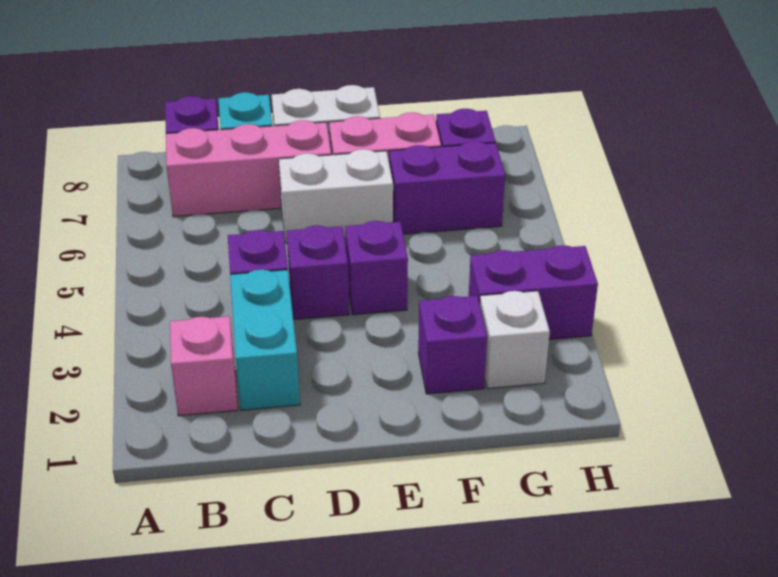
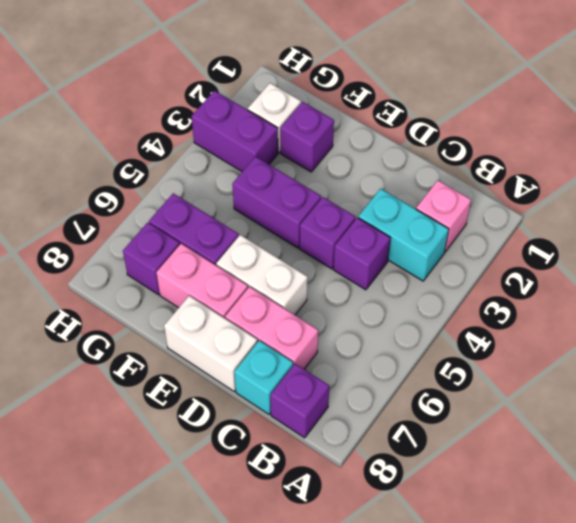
pink 1x3 brick [166,120,331,217] -> pink 1x2 brick [225,287,318,369]
cyan 1x2 brick [230,270,300,410] -> cyan 1x2 brick turned to [358,189,449,281]
purple 1x1 brick [345,221,408,315] -> purple 1x2 brick [232,157,321,248]

